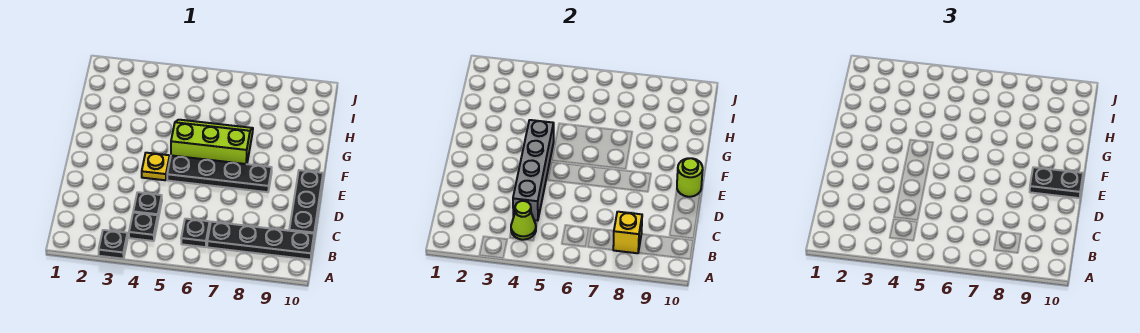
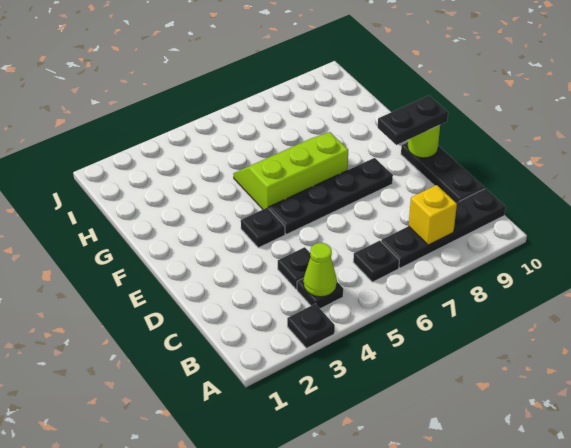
grey 1x4 brick [513,120,554,221] -> none
yellow 1x1 plate [142,153,170,180] -> black 1x1 plate [241,208,285,248]

